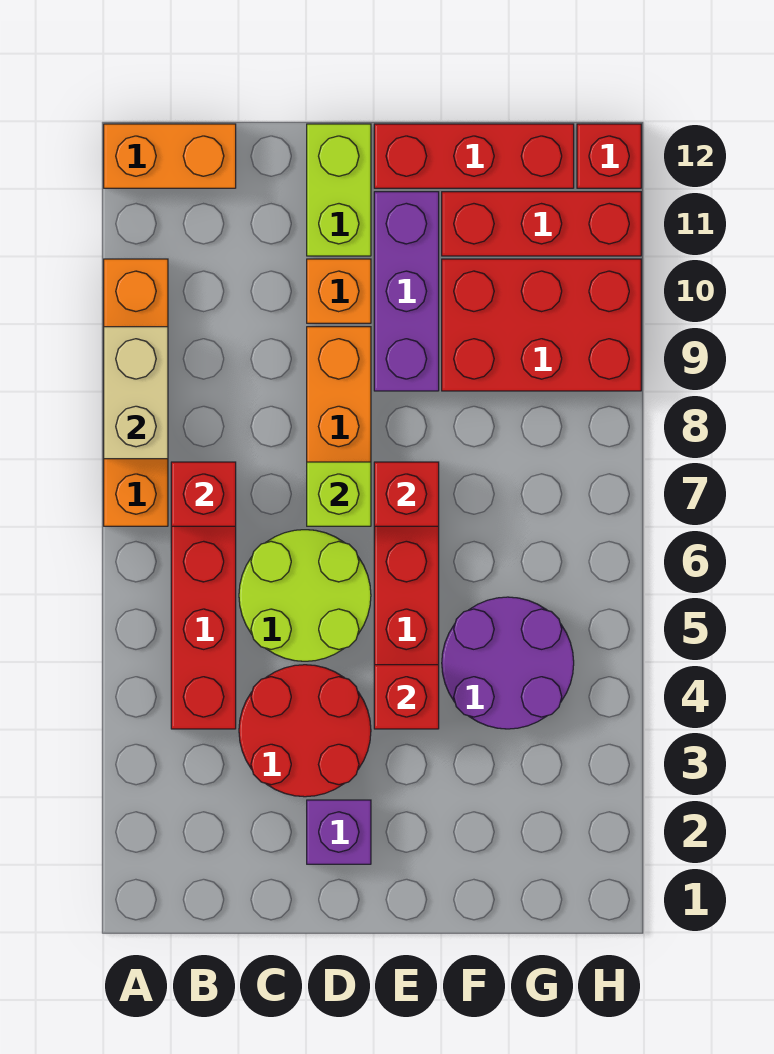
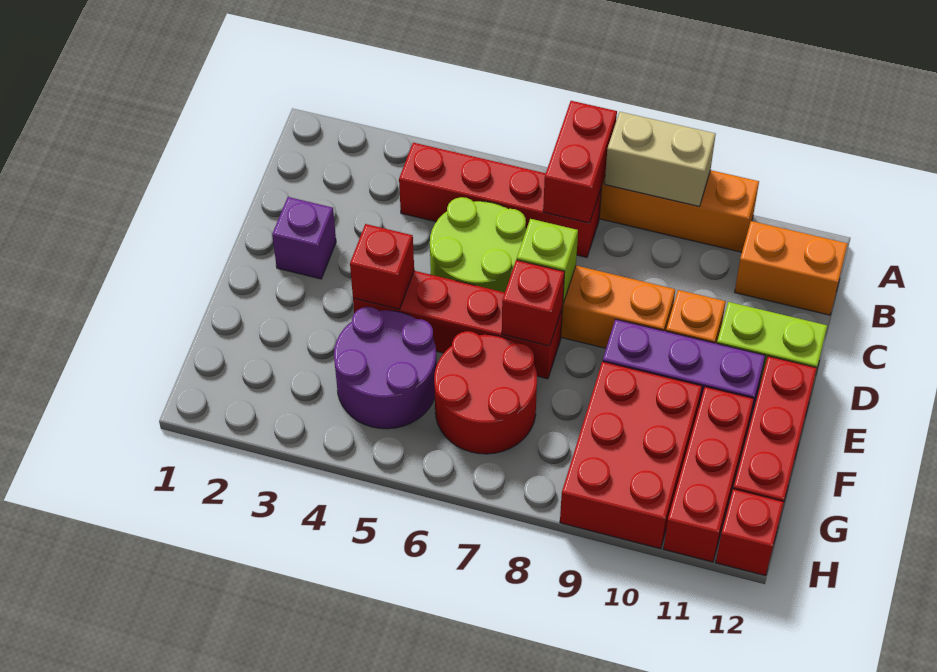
orange 1x2 brick [104,124,236,188] -> orange 1x2 brick turned to [735,221,848,315]
red 1x1 brick [171,462,236,526] -> red 1x2 brick [543,101,617,223]
red 2x2 round brick [239,665,371,797] -> red 2x2 round brick moved to [434,331,537,454]

